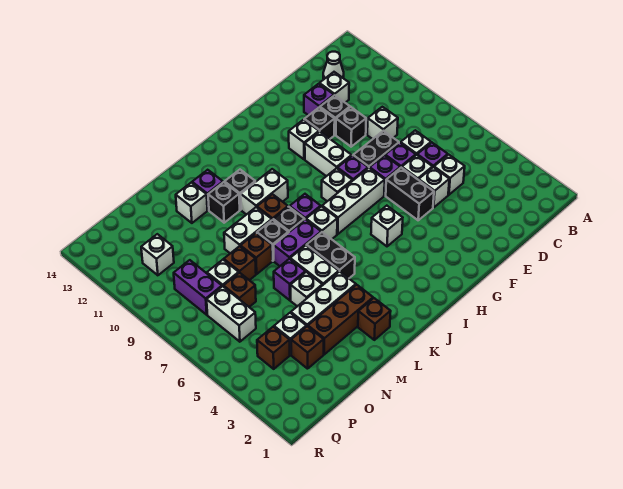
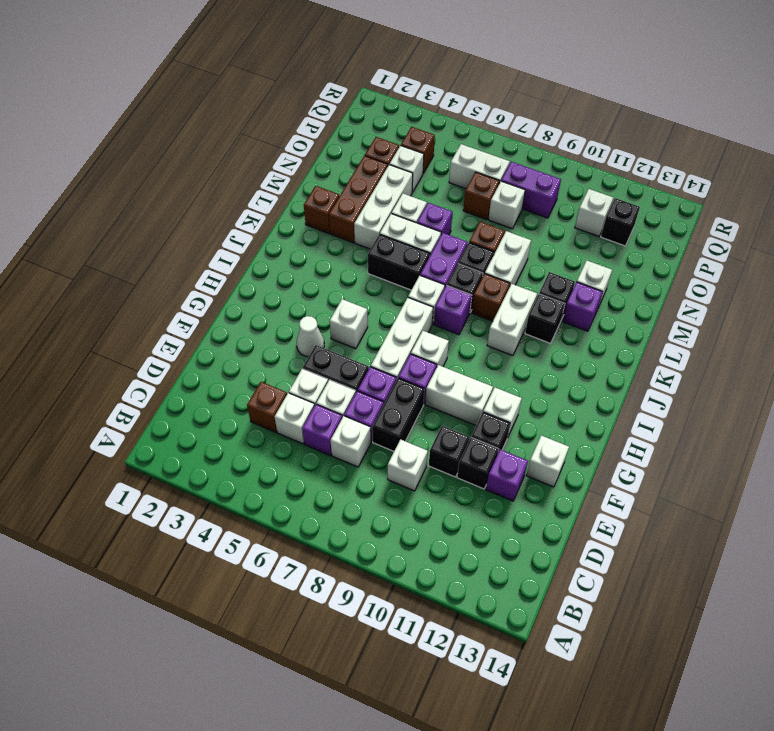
white 1x1 cone [323,52,344,79] -> white 1x1 cone moved to [297,316,324,357]
white 1x1 brick [319,72,349,103] -> white 1x1 brick moved to [526,436,569,487]
brown 1x1 brick [224,246,256,280] -> brown 1x1 brick moved to [247,382,287,432]
none -> black 1x1 brick [601,198,640,246]

